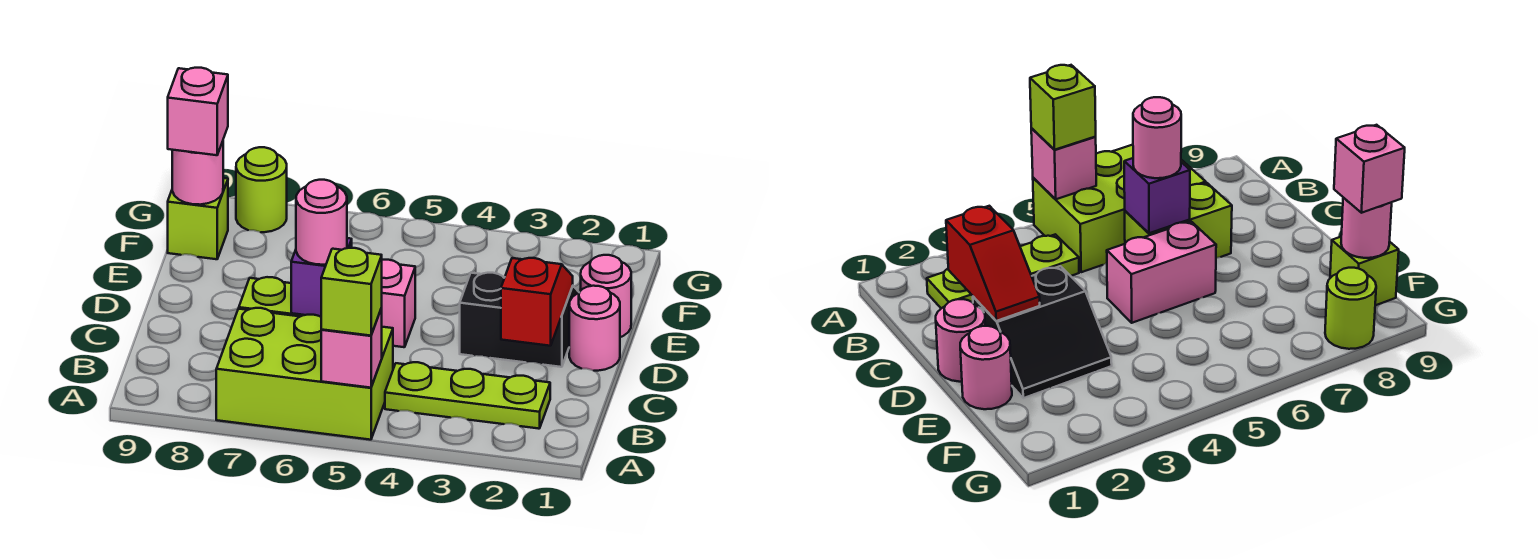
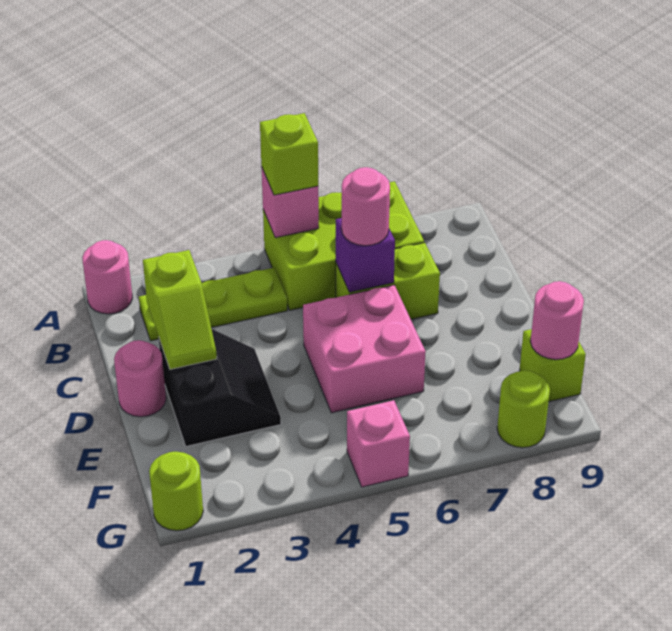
red 1x2 slope [501,258,573,346] -> lime 1x2 slope [143,250,217,369]
black 2x2 slope [460,273,579,367] -> black 2x2 slope turned to [159,329,281,446]
pink 1x2 brick [382,260,415,347] -> pink 2x2 brick [303,285,426,413]
pink 1x1 round brick [581,255,631,337] -> pink 1x1 round brick moved to [82,240,133,314]
pink 1x1 brick [168,68,228,155] -> pink 1x1 brick moved to [347,400,410,487]
none -> lime 1x1 round brick [149,451,203,531]

